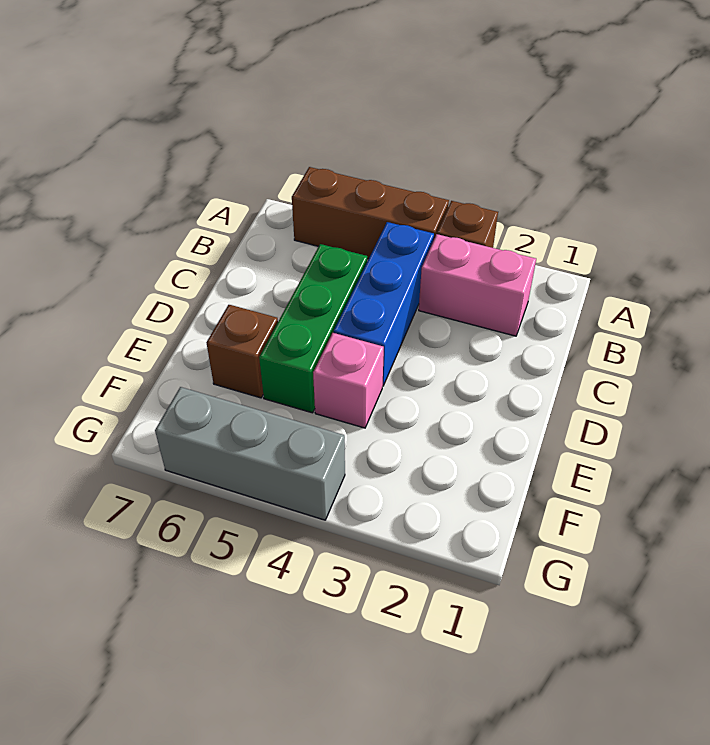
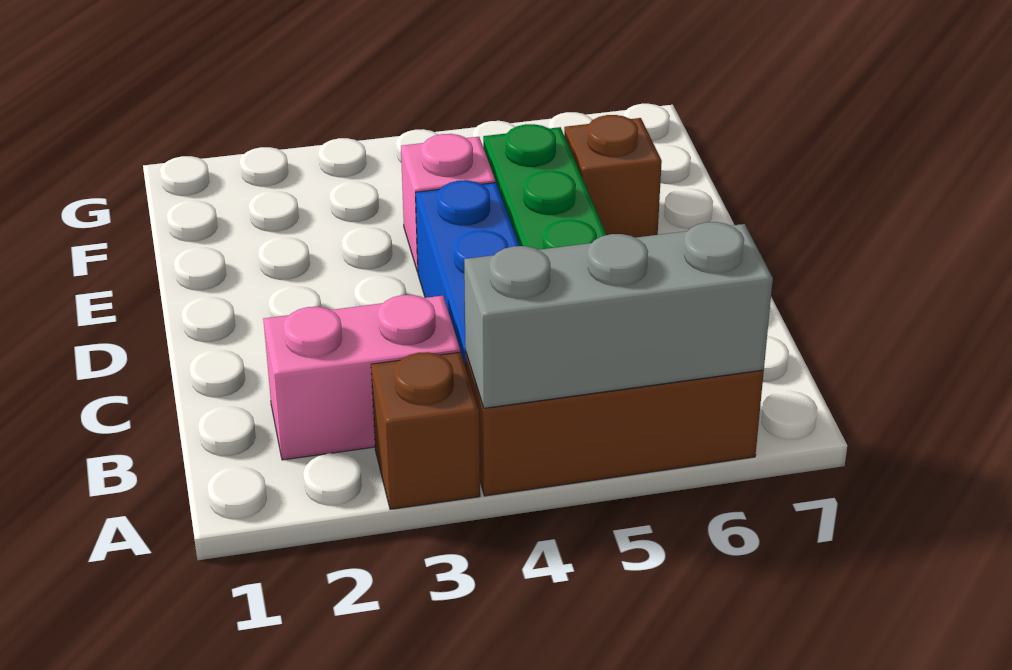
grey 1x3 brick [155,387,345,520] -> grey 1x3 brick moved to [464,222,773,408]

